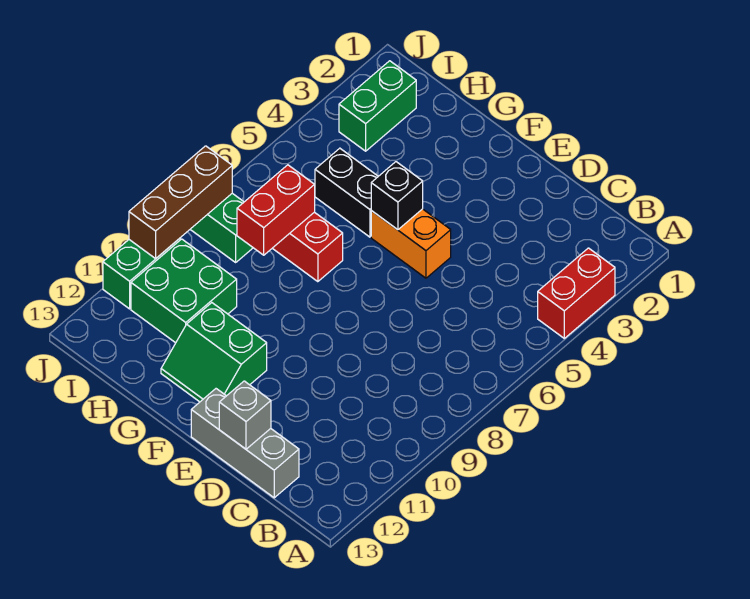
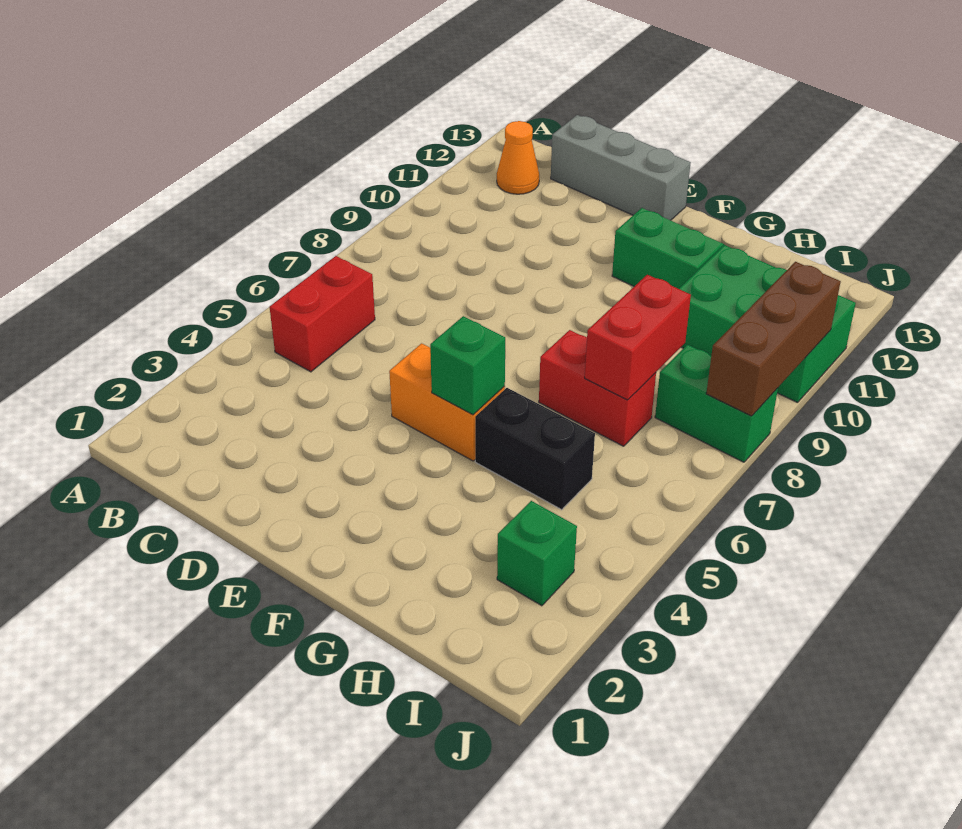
red 1x2 brick [538,248,615,338] -> red 1x2 brick moved to [270,256,375,372]
none -> orange 1x1 cone [497,121,539,194]
grey 1x1 brick [219,381,271,449] -> none
black 1x1 brick [371,162,423,230] -> green 1x1 brick [430,316,505,415]
green 1x2 brick [339,61,416,151] -> green 1x1 brick [497,501,577,606]

